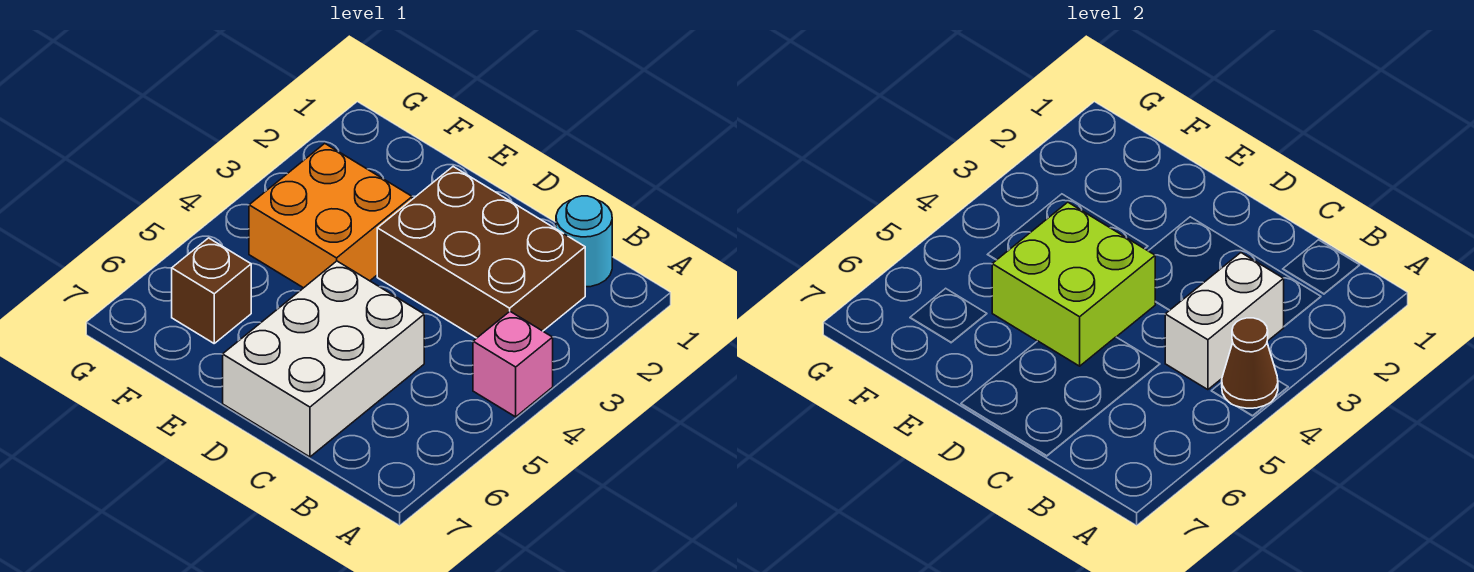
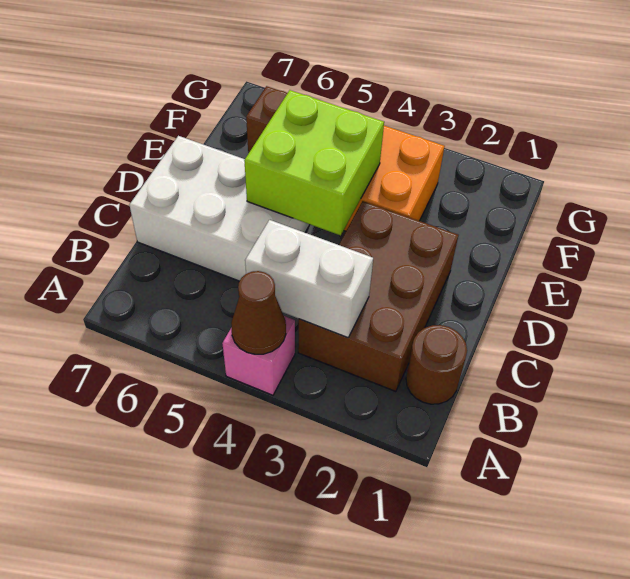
cyan 1x1 round brick [556,196,612,287] -> brown 1x1 round brick [406,325,467,404]

